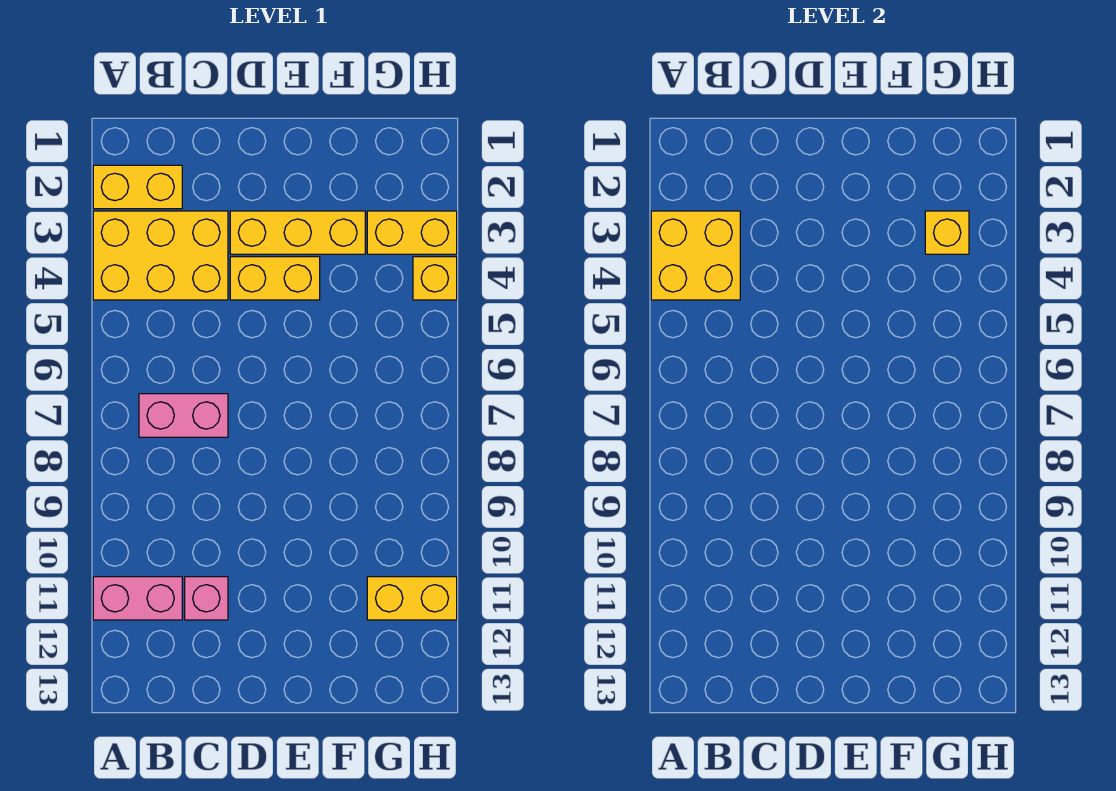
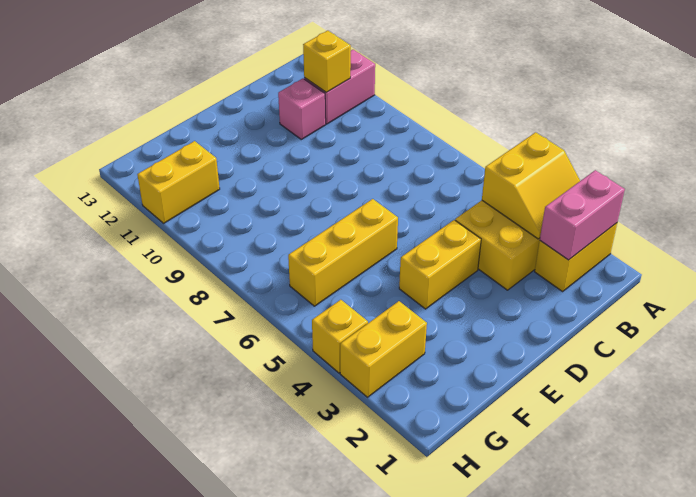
yellow 2x2 brick [651,211,740,300] -> yellow 2x2 slope [482,132,580,239]
pink 1x2 brick [139,394,228,437] -> pink 1x2 brick moved to [540,170,625,260]
yellow 1x3 brick [230,211,365,254] -> yellow 1x3 brick moved to [288,199,398,306]
yellow 1x1 brick [925,211,969,254] -> yellow 1x1 brick moved to [303,31,351,92]

